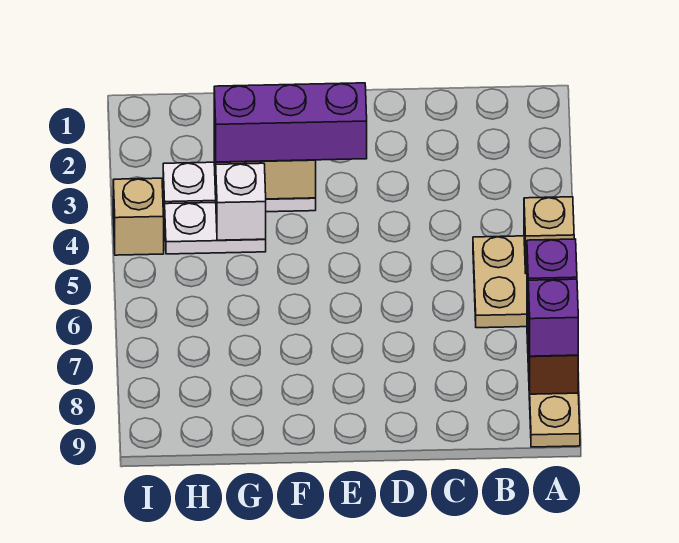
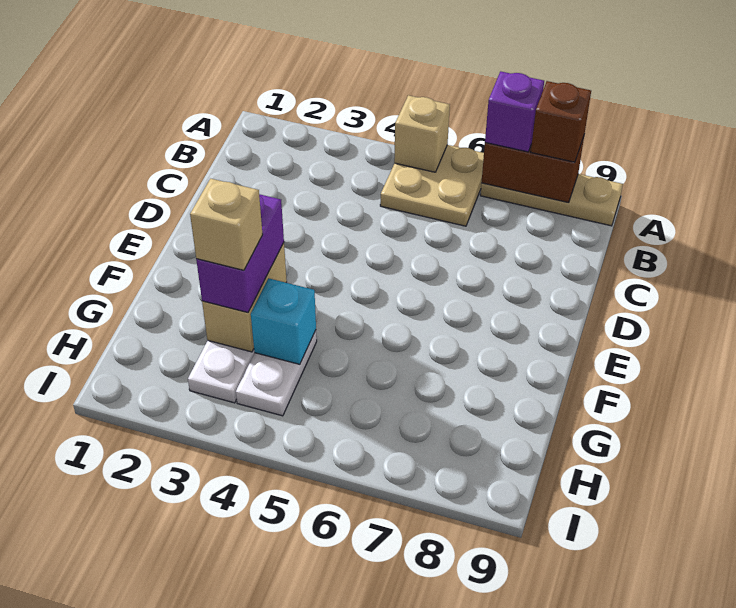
purple 1x1 brick [528,279,578,356] -> brown 1x1 brick [531,81,591,162]
purple 1x3 brick [214,83,367,162] -> purple 1x2 brick [196,194,284,312]
white 1x1 brick [216,163,266,240] -> cyan 1x1 brick [251,278,316,364]
tan 1x1 brick [113,178,164,255] -> tan 1x1 brick moved to [190,179,263,270]

